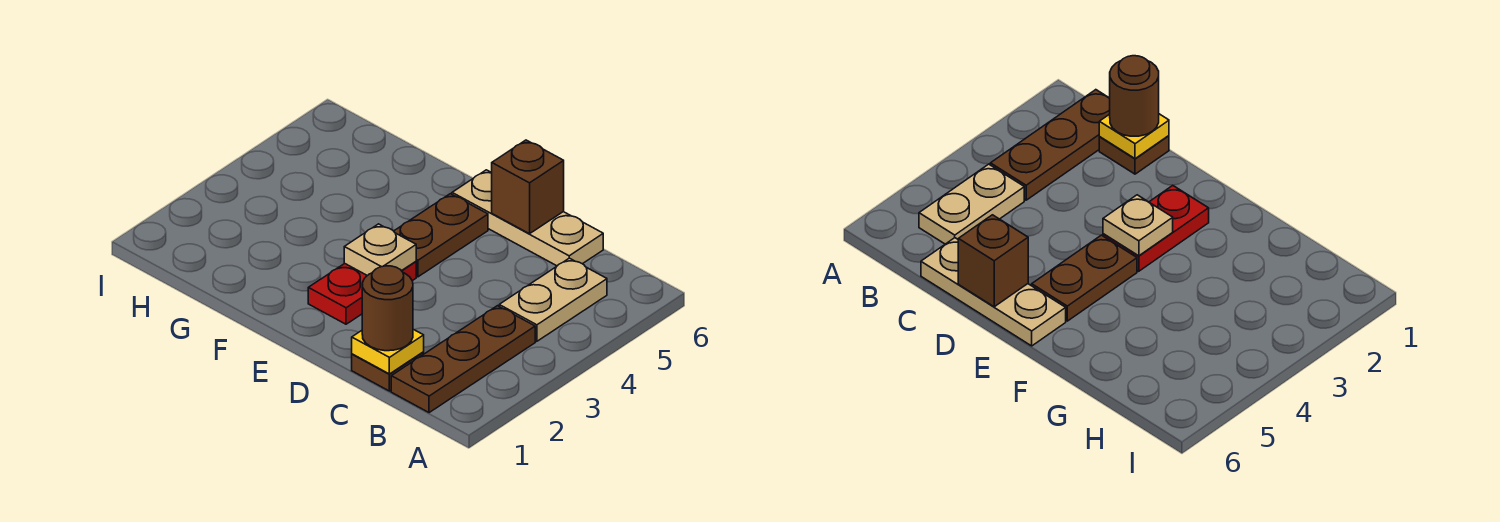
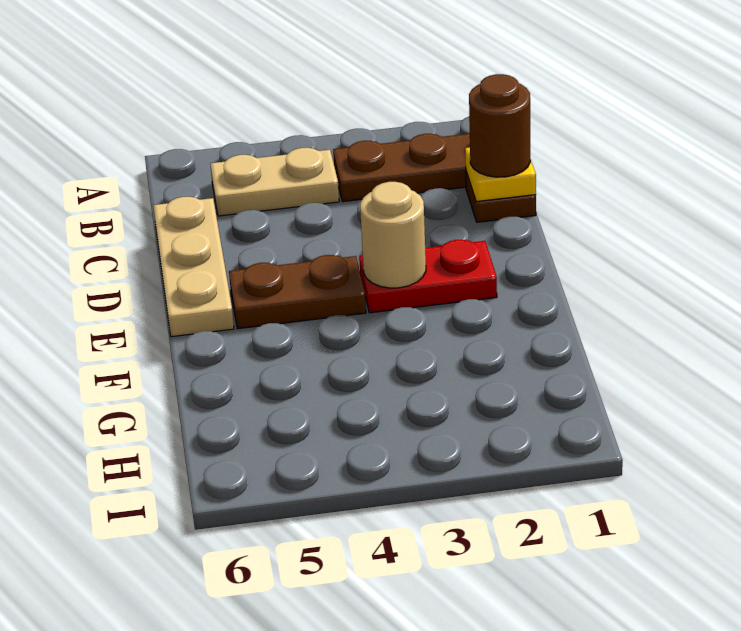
brown 1x1 brick [492,140,564,234] -> none
tan 1x1 plate [344,224,416,276] -> tan 1x1 round brick [360,182,426,288]

